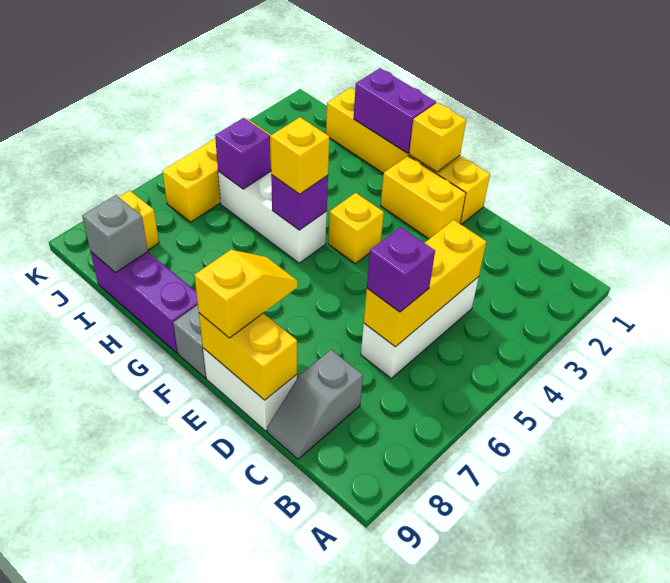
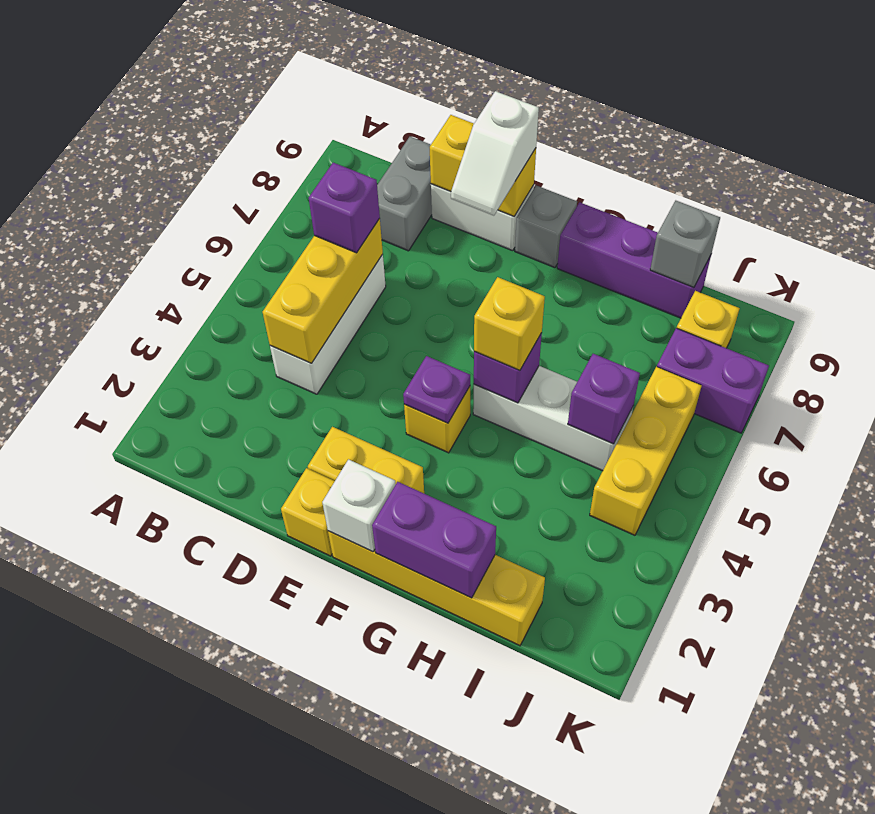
grey 1x2 slope [267,350,363,459] -> grey 1x2 brick [377,137,432,251]
yellow 1x2 slope [194,250,298,338] -> white 1x2 slope [451,91,539,216]
yellow 1x1 brick [409,103,466,172] -> white 1x1 brick [322,459,396,552]
none -> purple 1x1 plate [403,356,470,423]
none -> purple 1x2 brick [657,328,769,433]

